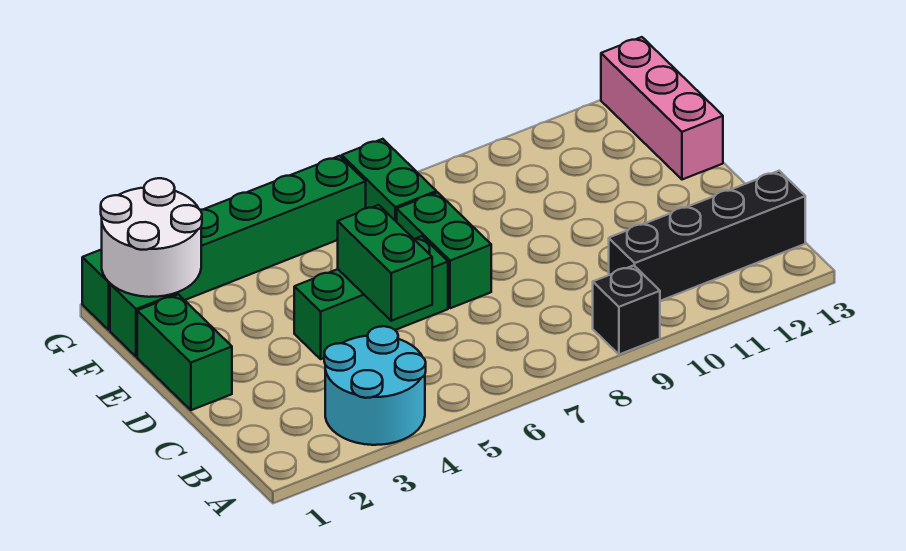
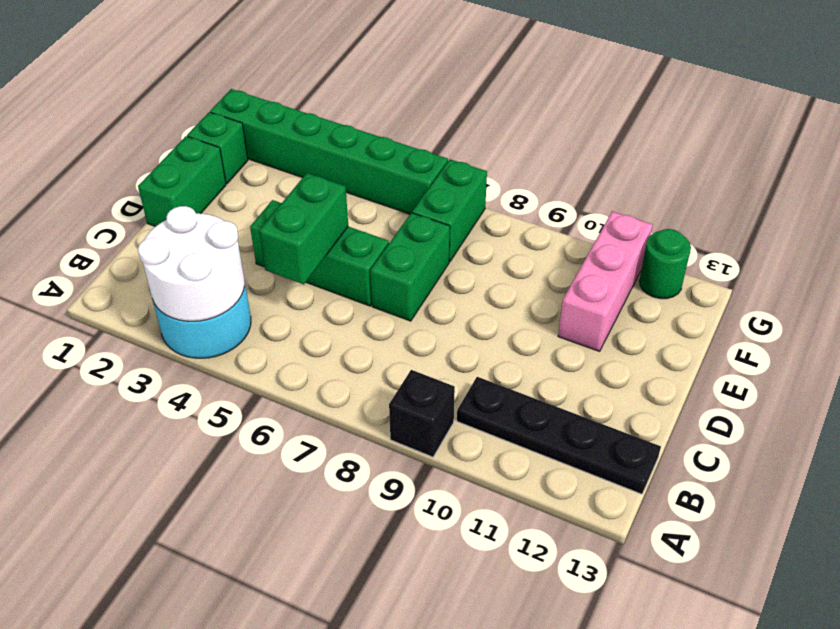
black 1x4 brick [609,171,805,301] -> black 1x4 plate [457,377,661,494]
pink 1x3 brick [601,37,723,180] -> pink 1x3 brick moved to [558,211,653,351]
white 2x2 round brick [101,178,202,297] -> white 2x2 round brick moved to [138,206,245,321]
none -> green 1x1 round brick [639,229,691,299]

